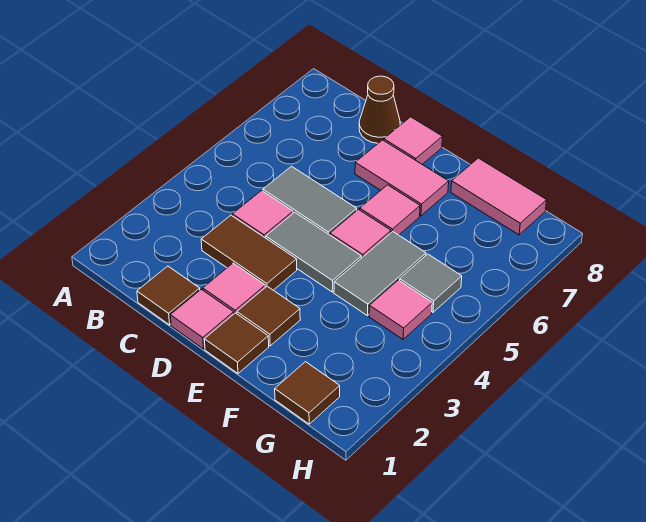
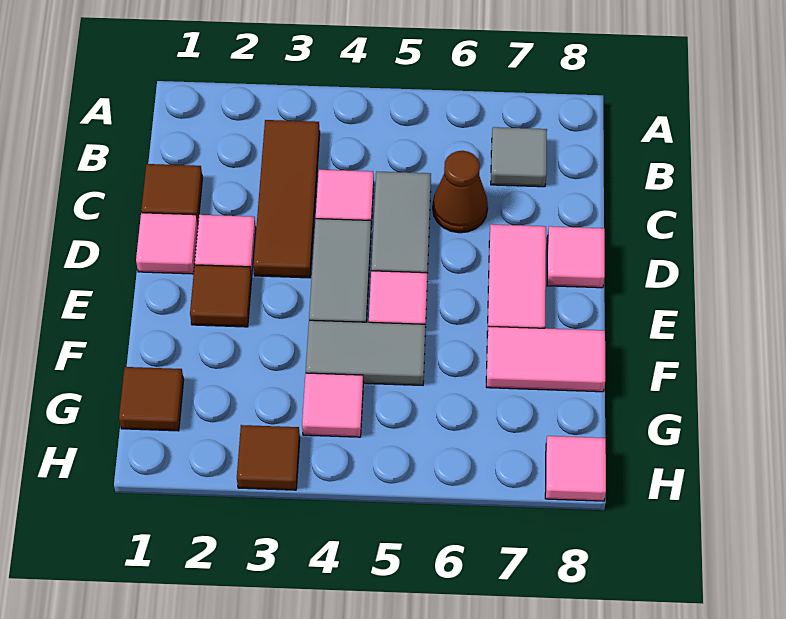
brown 1x2 tile [201,215,297,290] -> brown 1x3 tile [254,120,320,278]
brown 1x1 cone [359,76,400,143] -> brown 1x1 cone moved to [433,151,488,233]
brown 1x1 tile [204,313,269,373] -> brown 1x1 tile moved to [237,425,300,490]
pink 1x1 tile [360,185,420,235] -> pink 1x1 tile moved to [545,436,606,501]
pink 1x2 tile [451,158,547,235] -> pink 1x2 tile turned to [486,326,605,392]
grey 1x1 tile [400,254,462,312] -> grey 1x1 tile moved to [491,127,547,187]

